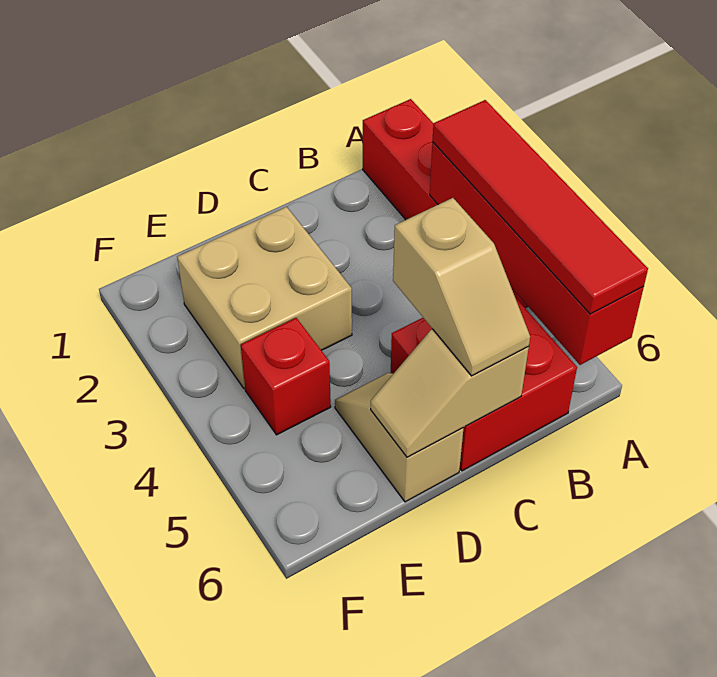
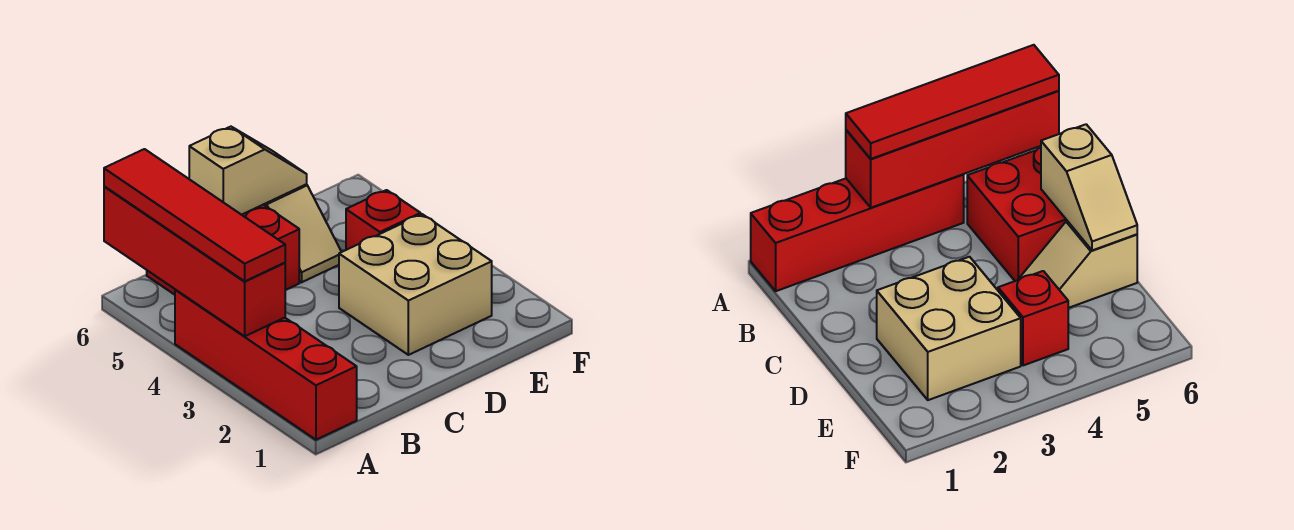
tan 1x2 slope [393,198,530,376] -> none

